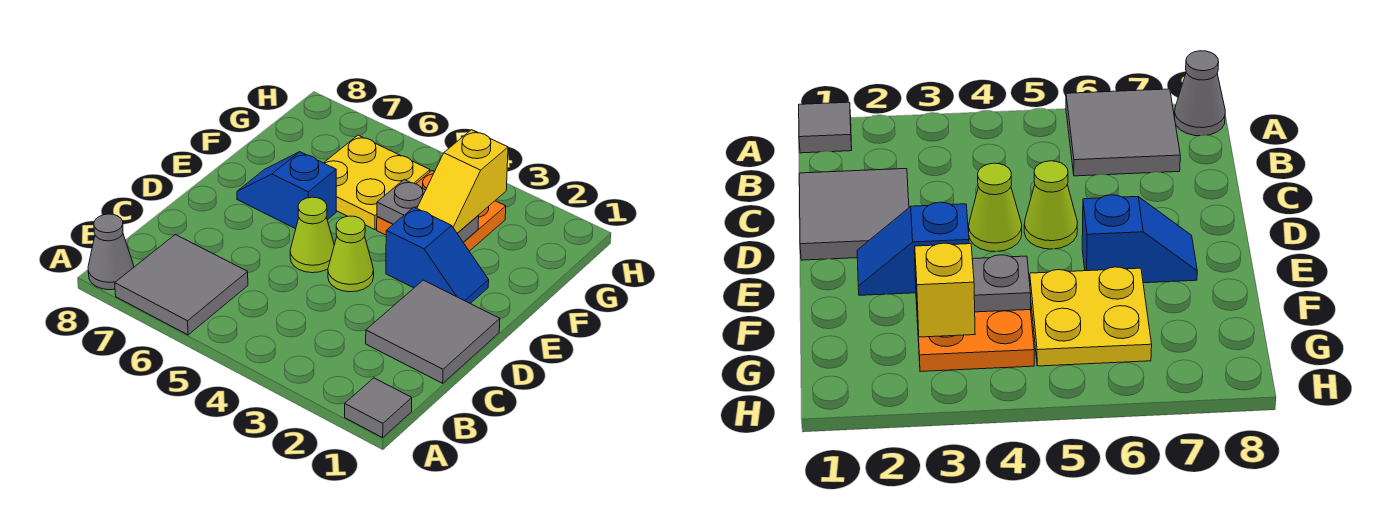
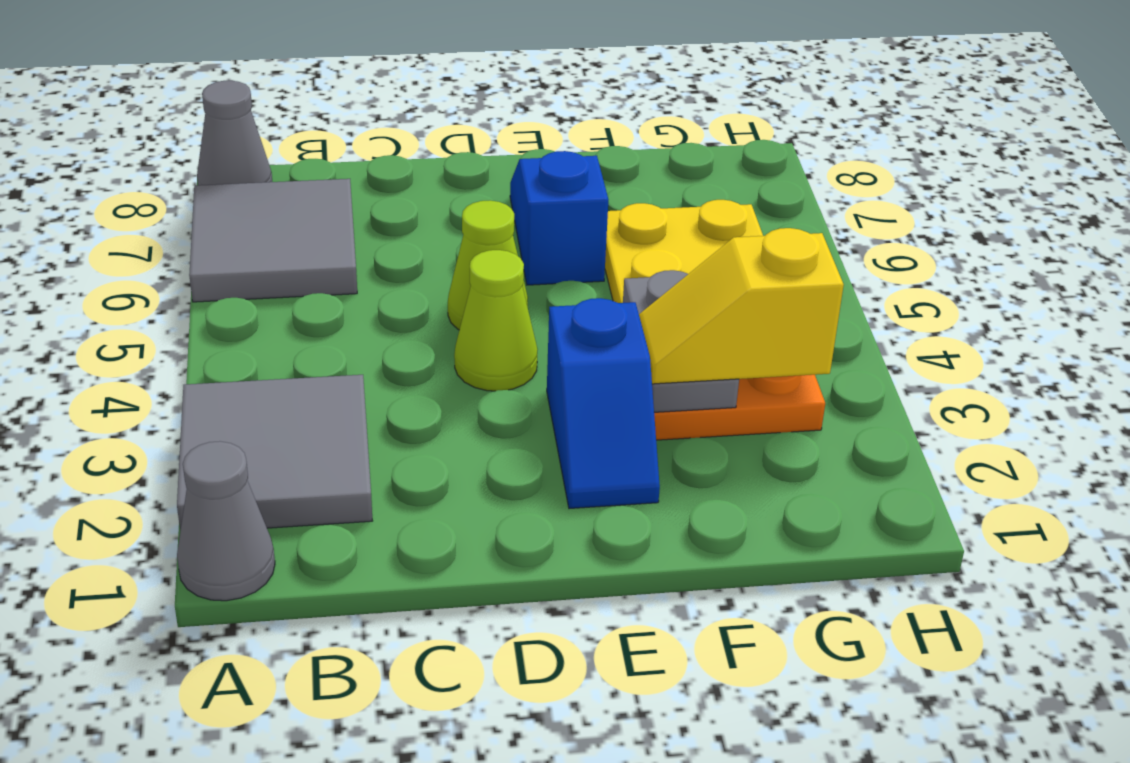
grey 1x1 tile [345,378,412,437] -> grey 1x1 cone [177,441,275,601]
grey 2x2 tile [366,280,500,383] -> grey 2x2 tile moved to [177,375,372,531]

